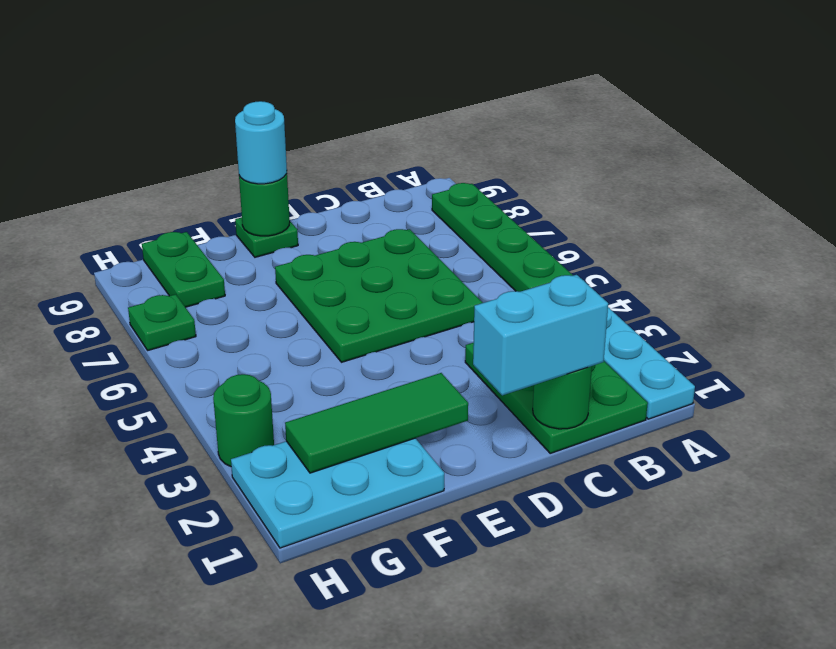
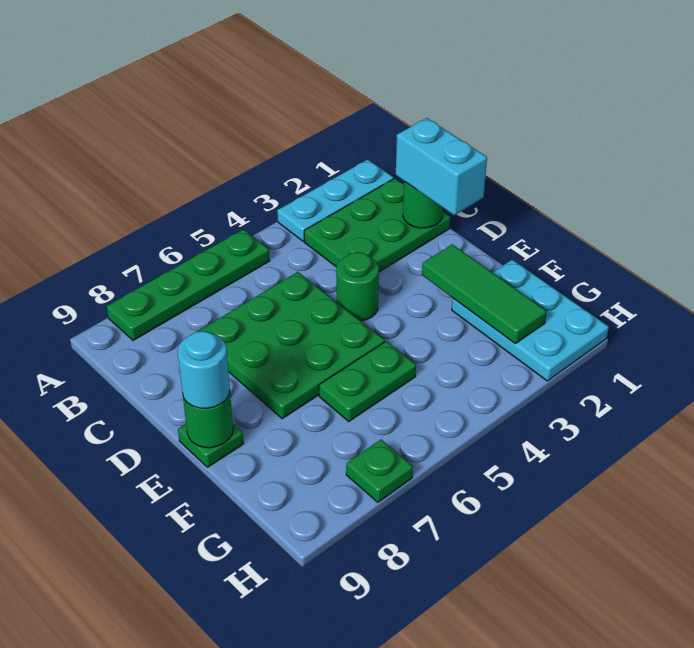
green 1x2 plate [142,232,225,307] -> green 1x2 plate moved to [319,341,416,421]
green 1x1 round brick [213,374,274,466] -> green 1x1 round brick moved to [336,252,379,321]

